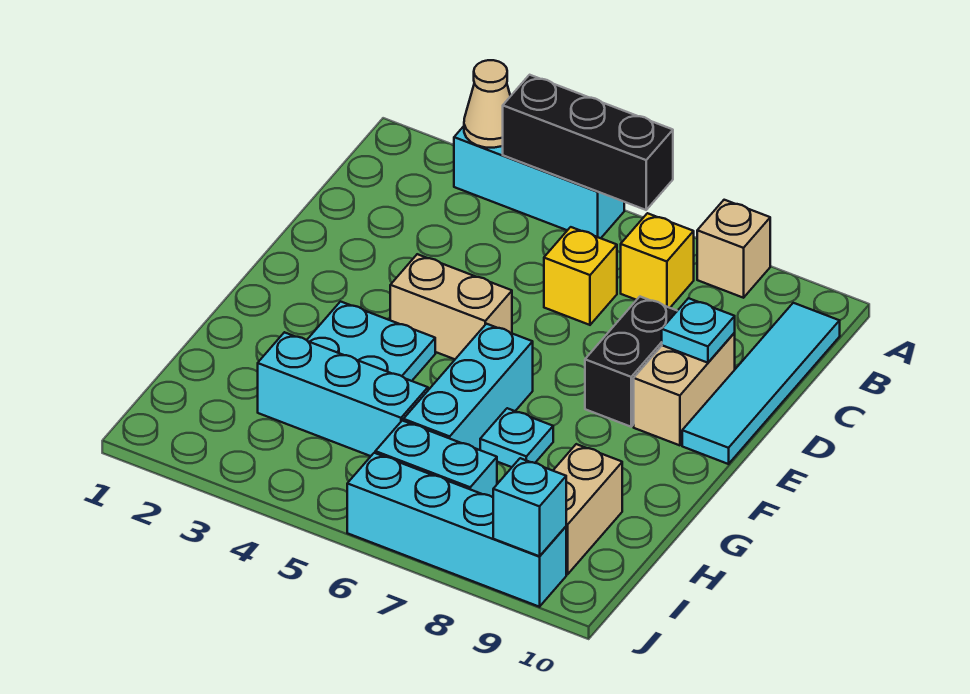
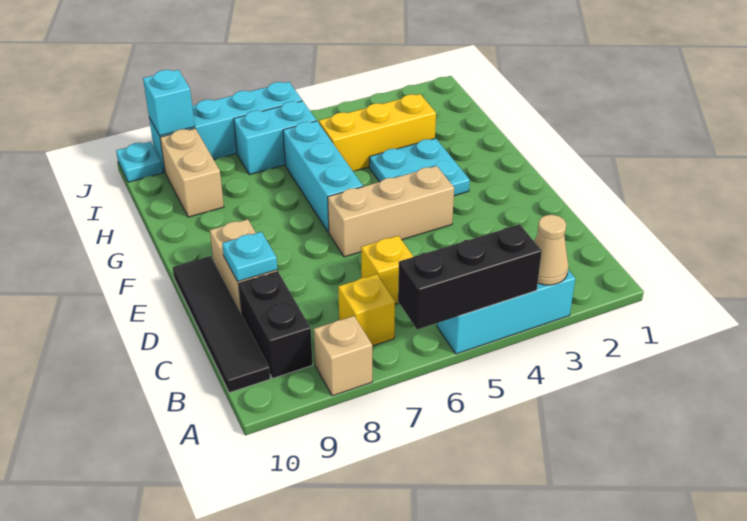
cyan 1x4 tile [682,303,840,464] -> black 1x4 tile [173,256,270,393]
black 1x2 brick [585,297,677,427] -> black 1x2 brick moved to [238,272,313,379]
tan 1x2 brick [390,254,512,359] -> tan 1x3 brick [328,166,454,257]
cyan 1x1 plate [480,408,553,467] -> cyan 1x1 plate moved to [116,142,163,182]
cyan 1x3 brick [258,332,428,456] -> yellow 1x3 brick [319,94,436,171]

